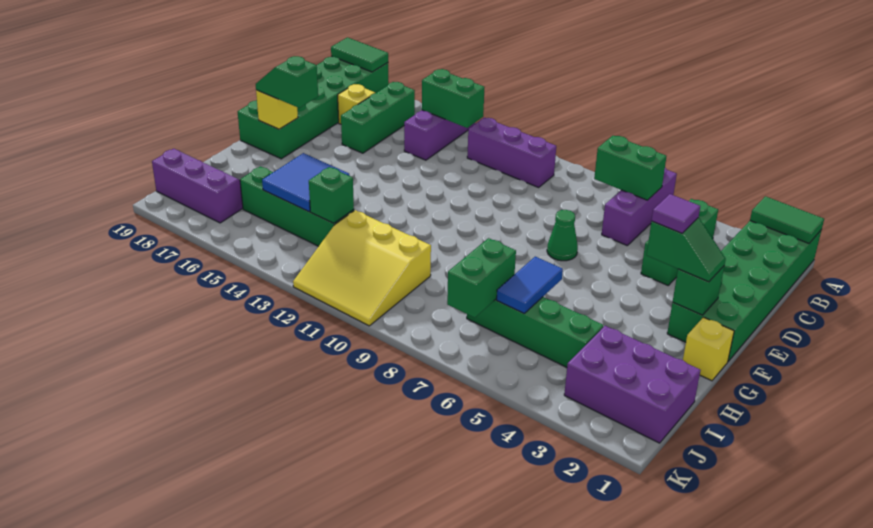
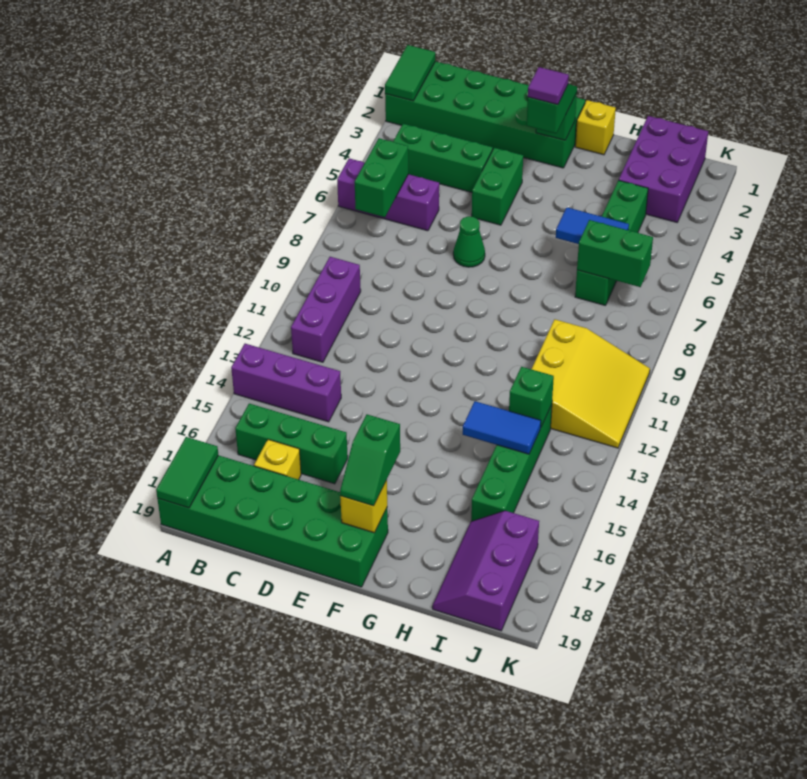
green 1x2 brick [422,69,485,128] -> green 1x2 brick moved to [472,148,523,225]
blue 2x2 tile [262,153,350,212] -> blue 1x2 tile [463,401,541,454]

